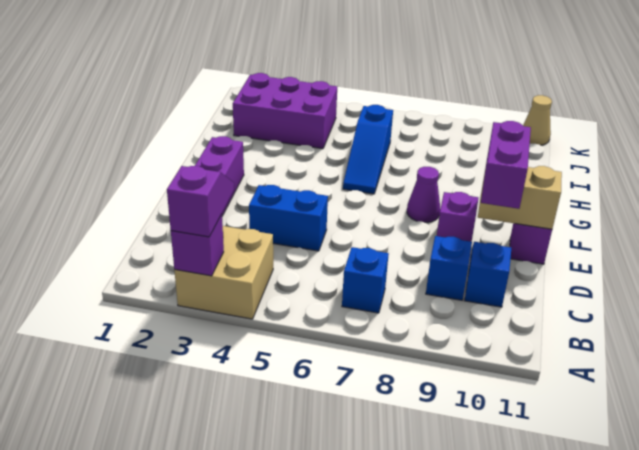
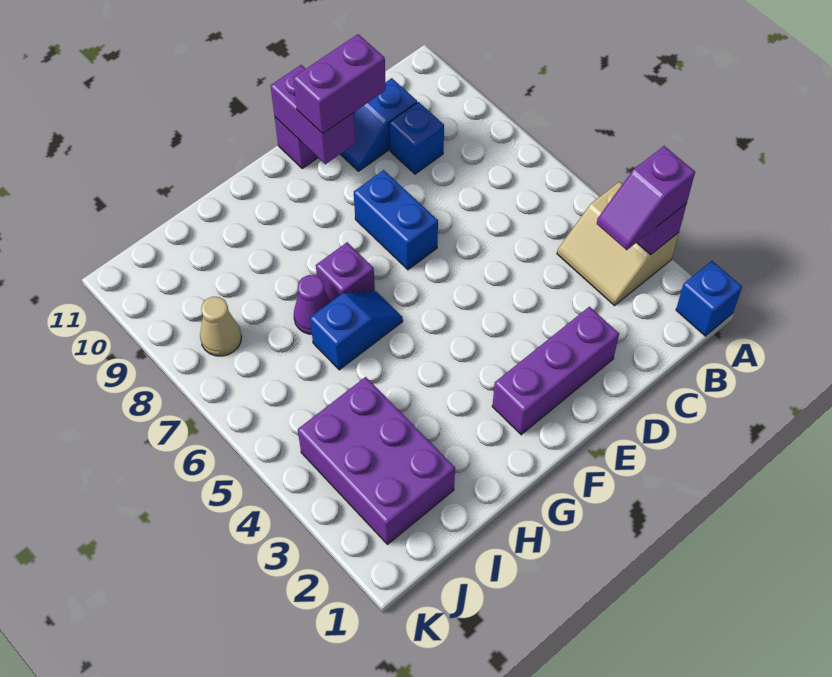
tan 2x2 brick [174,226,273,319] -> tan 2x2 slope [557,182,679,306]
blue 1x1 brick [342,247,389,313] -> blue 1x1 brick moved to [676,261,742,336]
blue 1x2 brick [249,185,328,251] -> blue 1x2 brick moved to [354,170,438,270]
purple 1x1 brick [437,192,478,242] -> purple 1x1 brick moved to [316,242,375,302]
tan 1x2 brick [478,166,562,229] -> purple 1x2 brick [270,65,355,164]
purple 1x1 cone [407,167,440,222] -> purple 1x1 cone moved to [294,275,330,334]
blue 1x3 slope [343,105,393,194] -> blue 1x2 slope [310,291,403,370]
tan 1x1 cone [523,95,552,145] -> tan 1x1 cone moved to [200,297,242,356]

